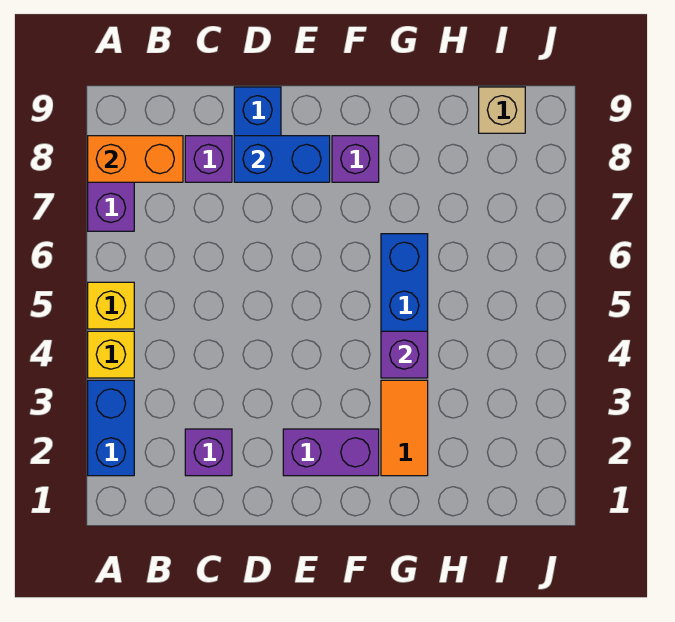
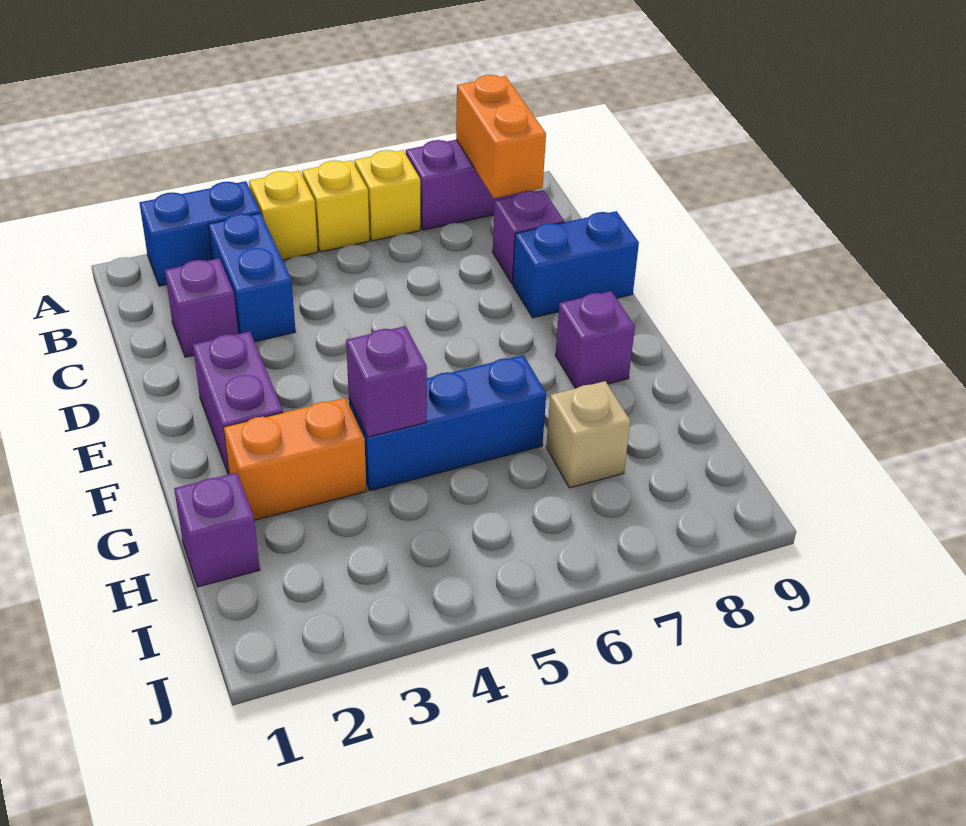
none -> yellow 1x1 brick [354,150,420,241]
blue 1x2 brick [234,136,330,182] -> blue 1x2 brick moved to [208,213,295,342]
orange 1x2 tile [381,380,428,476] -> orange 1x2 brick [224,398,366,520]
none -> purple 1x1 brick [174,473,260,587]
tan 1x1 brick [479,87,525,133] -> tan 1x1 brick moved to [546,381,631,488]

